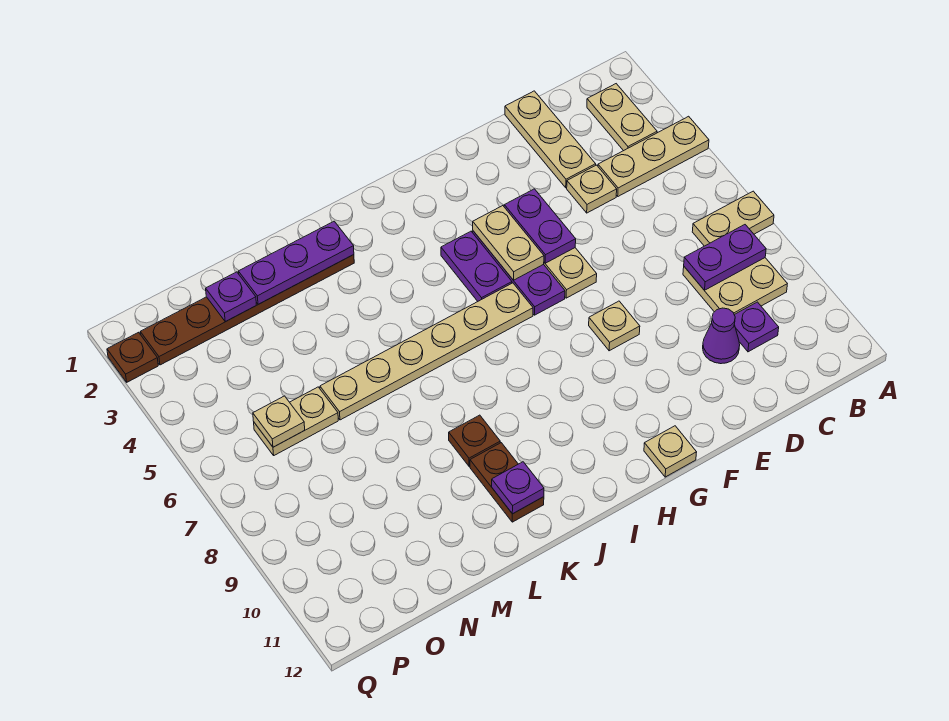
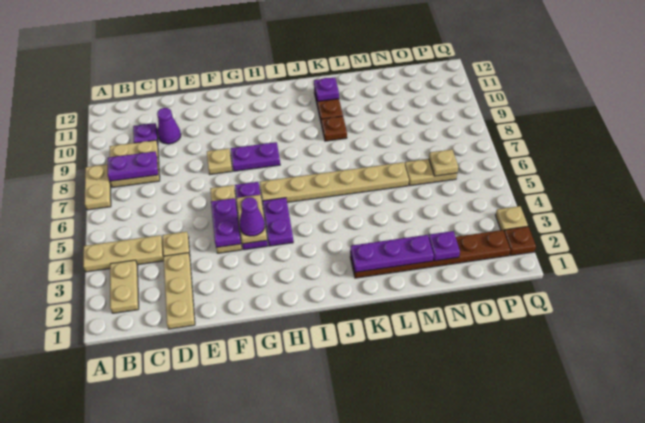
tan 1x2 plate [692,191,774,246] -> tan 1x2 plate turned to [85,164,111,210]
none -> purple 1x1 cone [240,197,265,236]
none -> purple 1x2 plate [231,142,280,171]
tan 1x1 plate [644,426,697,477] -> tan 1x1 plate moved to [496,206,528,230]

